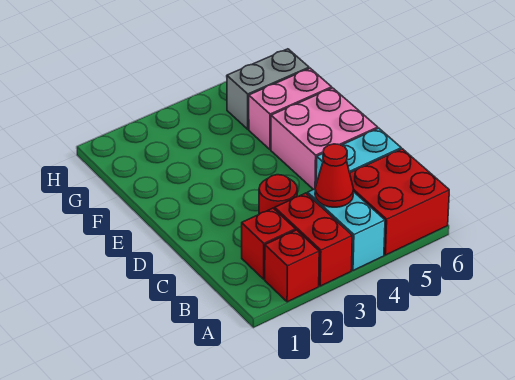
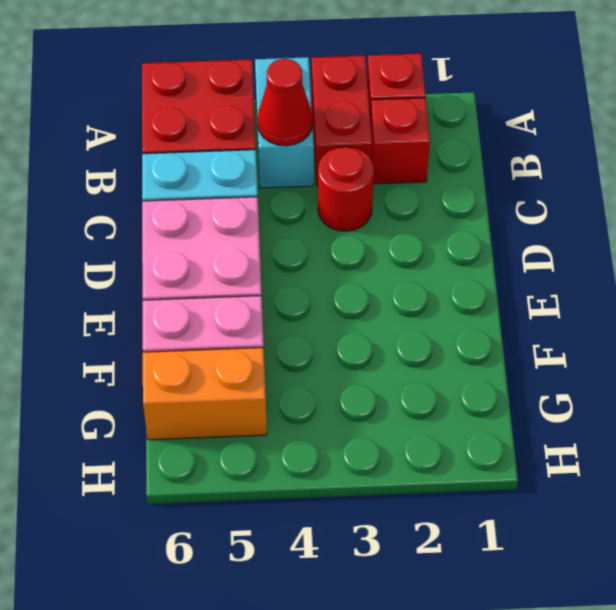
grey 1x2 brick [227,49,309,129] -> orange 1x2 brick [143,348,267,440]

